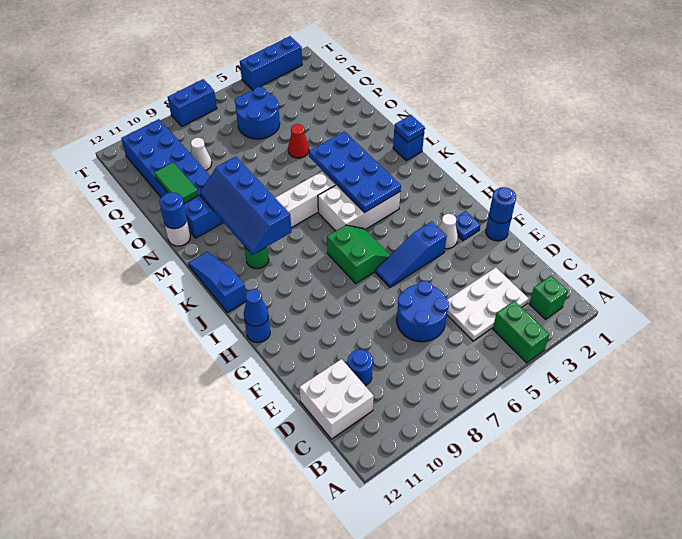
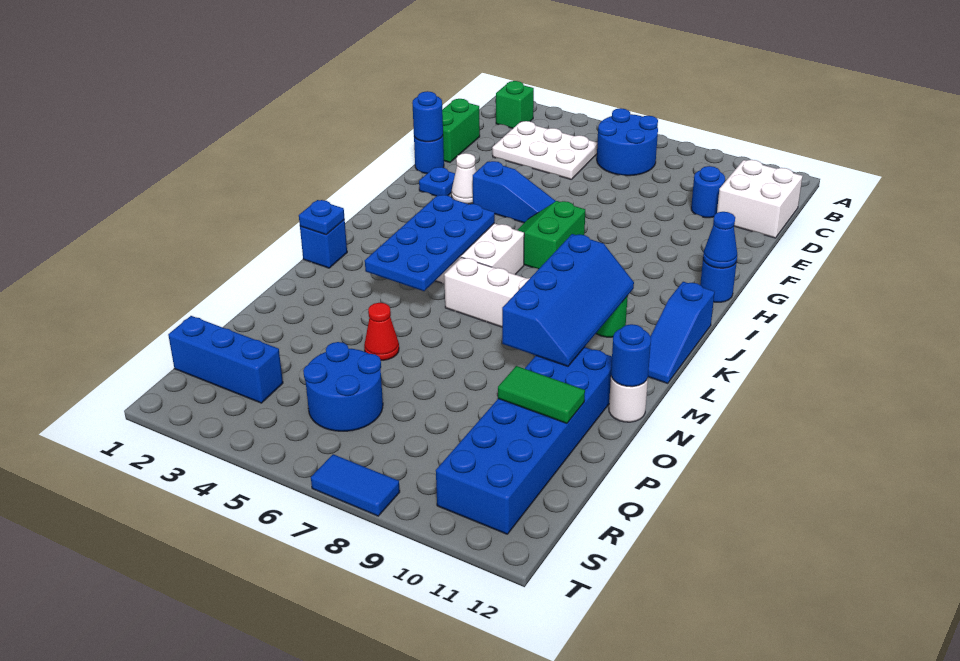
green 1x2 brick [493,301,549,363] -> green 1x2 brick moved to [442,99,480,162]
blue 2x2 round brick [397,281,449,342] -> blue 2x2 round brick moved to [597,108,658,176]
green 1x2 tile [154,162,199,203] -> green 1x2 tile turned to [498,366,585,423]
white 1x1 cone [191,138,212,171] -> none
blue 1x3 brick [240,36,302,90] -> blue 1x3 brick moved to [168,316,283,403]
blue 1x2 brick [168,79,217,126] -> blue 1x2 tile [311,454,400,516]

